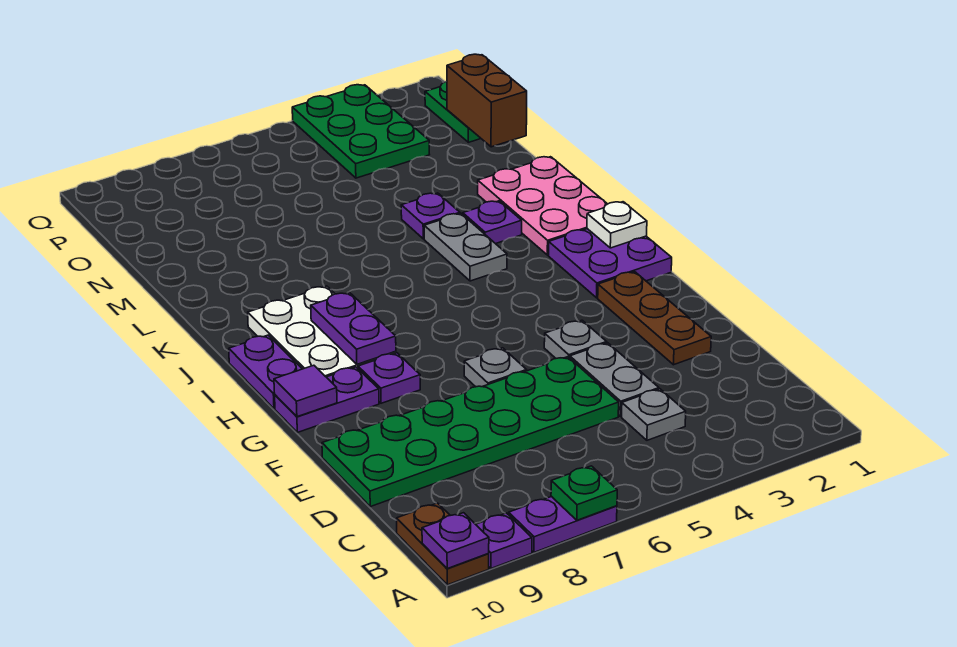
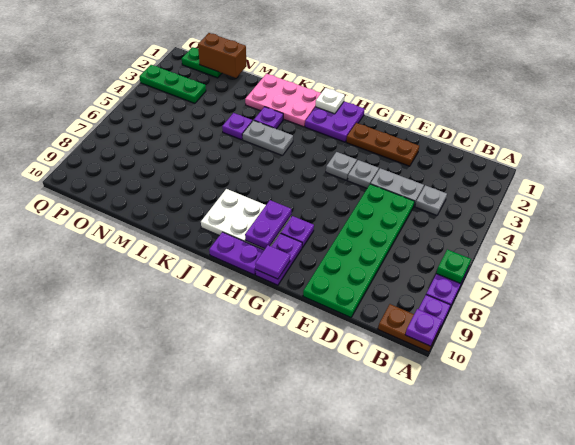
grey 1x1 plate [464,348,527,387] -> grey 1x1 plate moved to [326,152,357,180]
purple 1x2 plate [311,292,396,364] -> purple 1x2 plate turned to [245,200,291,249]
green 2x3 plate [292,85,430,178] -> green 1x3 plate [139,65,206,103]

